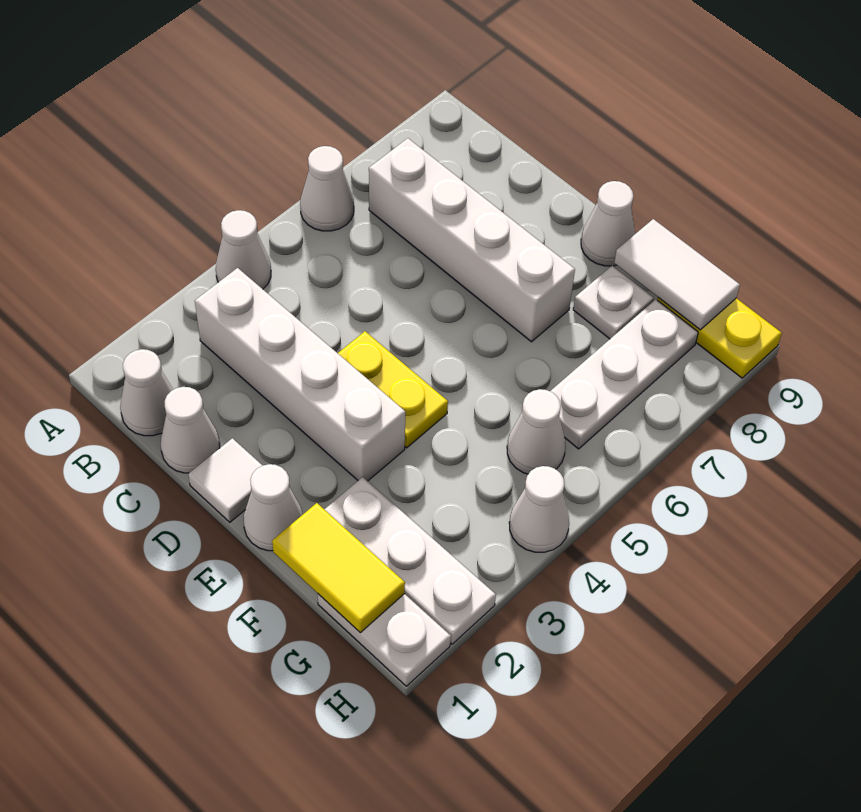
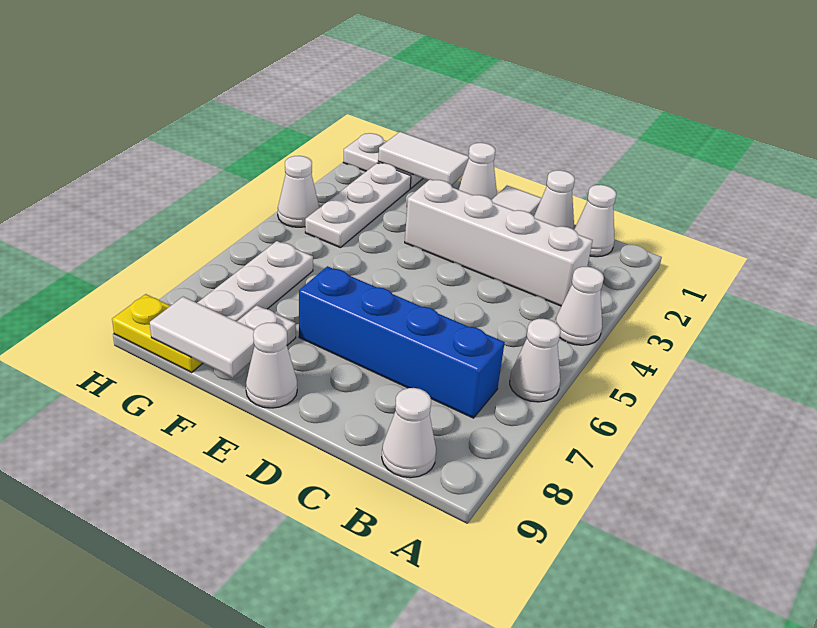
white 1x4 brick [369,138,575,342] -> blue 1x4 brick [299,266,505,418]
yellow 1x2 plate [338,331,448,448] -> none
yellow 1x2 tile [272,503,405,633] -> white 1x2 tile [378,132,469,185]
white 1x3 plate [324,477,496,644] -> white 1x3 plate turned to [305,163,411,248]
white 1x1 cone [507,389,566,474] -> white 1x1 cone moved to [382,388,436,478]

